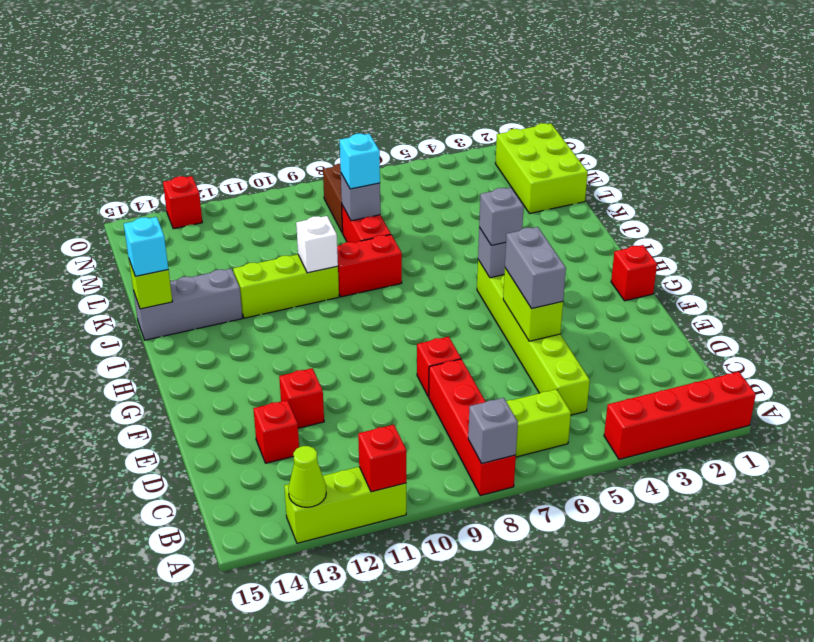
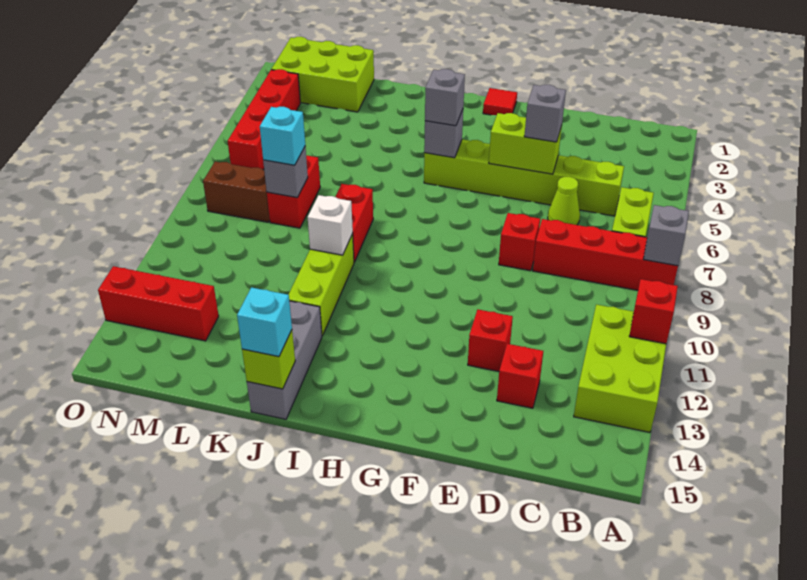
red 1x4 brick [604,372,756,459] -> red 1x4 brick moved to [228,69,300,170]
lime 1x3 brick [284,467,406,543] -> lime 2x3 brick [574,304,666,432]
lime 1x1 cone [288,446,326,507] -> lime 1x1 cone moved to [548,177,580,225]
grey 1x2 brick [505,227,566,309] -> grey 1x1 brick [524,85,566,142]
red 1x1 brick [611,245,657,301] -> red 1x1 tile [483,88,517,115]
red 1x2 brick [342,205,391,242] -> red 1x2 brick turned to [267,155,320,228]
red 1x1 brick [163,176,202,229] -> red 1x3 brick [98,266,219,341]

